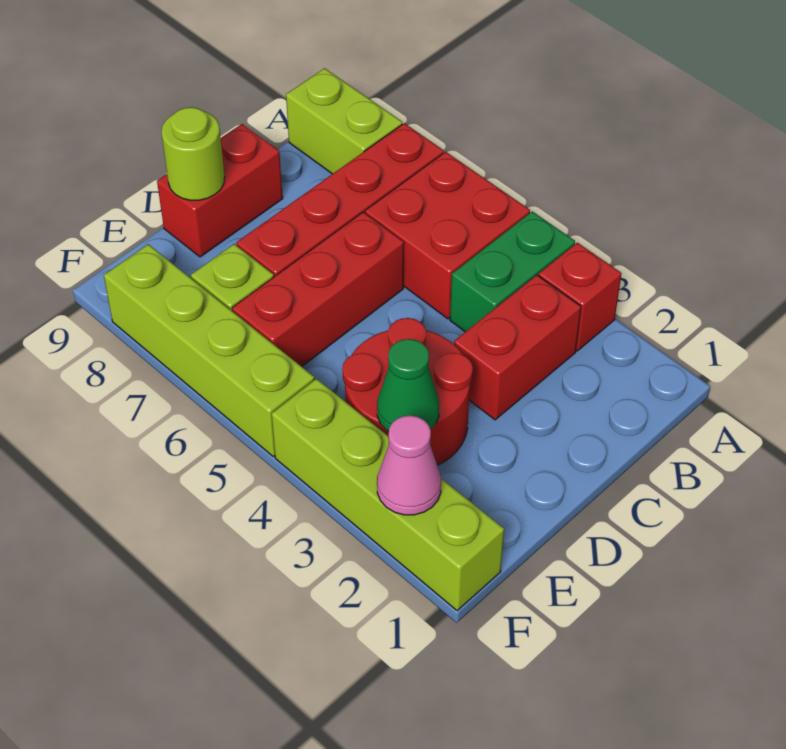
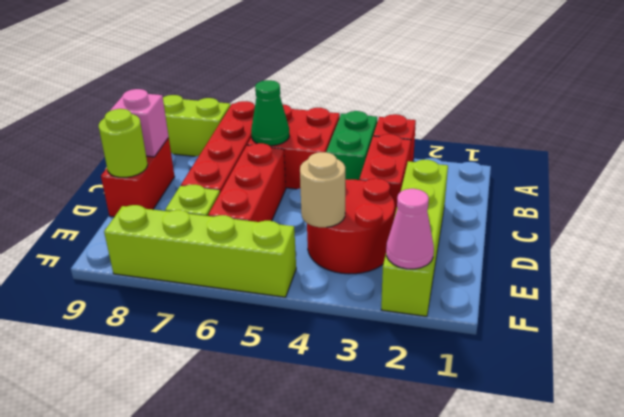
none -> pink 1x1 brick [110,89,169,157]
green 1x1 cone [377,339,439,431] -> green 1x1 cone moved to [251,80,289,146]
none -> tan 1x1 round brick [300,152,345,227]
lime 1x4 brick [272,379,504,611] -> lime 1x4 brick turned to [381,160,448,316]

